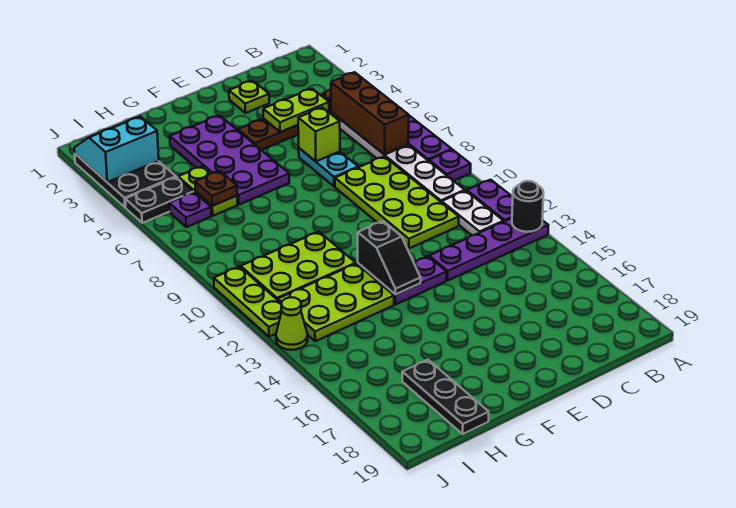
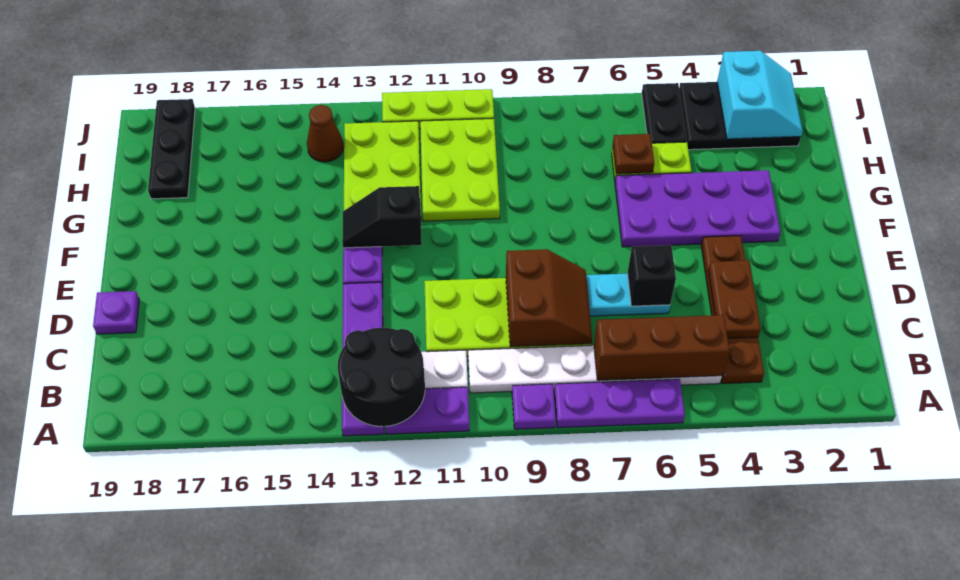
black 1x1 round brick [512,181,544,232] -> black 2x2 round brick [338,328,425,427]
lime 1x2 plate [263,89,329,132] -> brown 1x2 plate [708,260,761,338]
none -> brown 2x2 slope [506,249,592,347]
lime 1x1 plate [229,81,269,113] -> none
lime 1x1 brick [298,107,340,161] -> black 1x1 brick [627,245,676,306]
black 1x3 plate [402,360,489,434] -> black 1x3 plate turned to [148,99,195,199]
purple 1x1 plate [169,192,211,227] -> purple 1x1 plate moved to [93,291,139,334]
none -> brown 1x1 cone [307,105,344,162]
lime 1x1 cone [276,297,308,350] -> none

